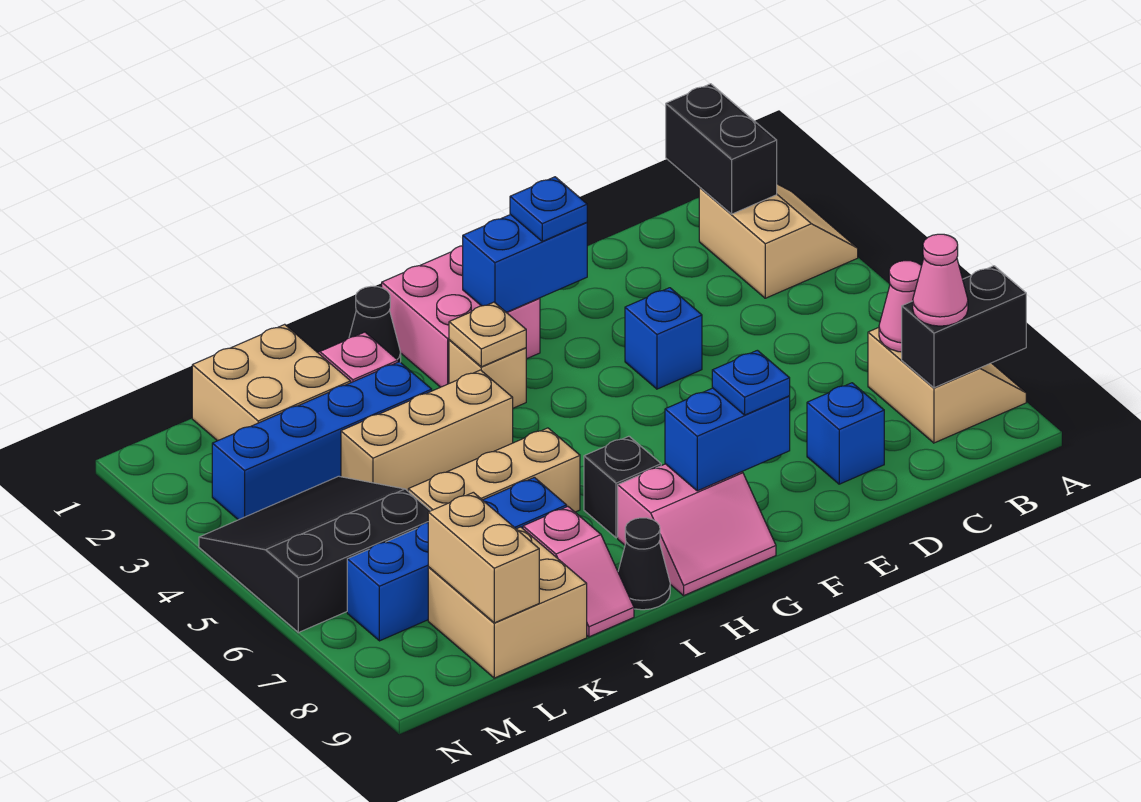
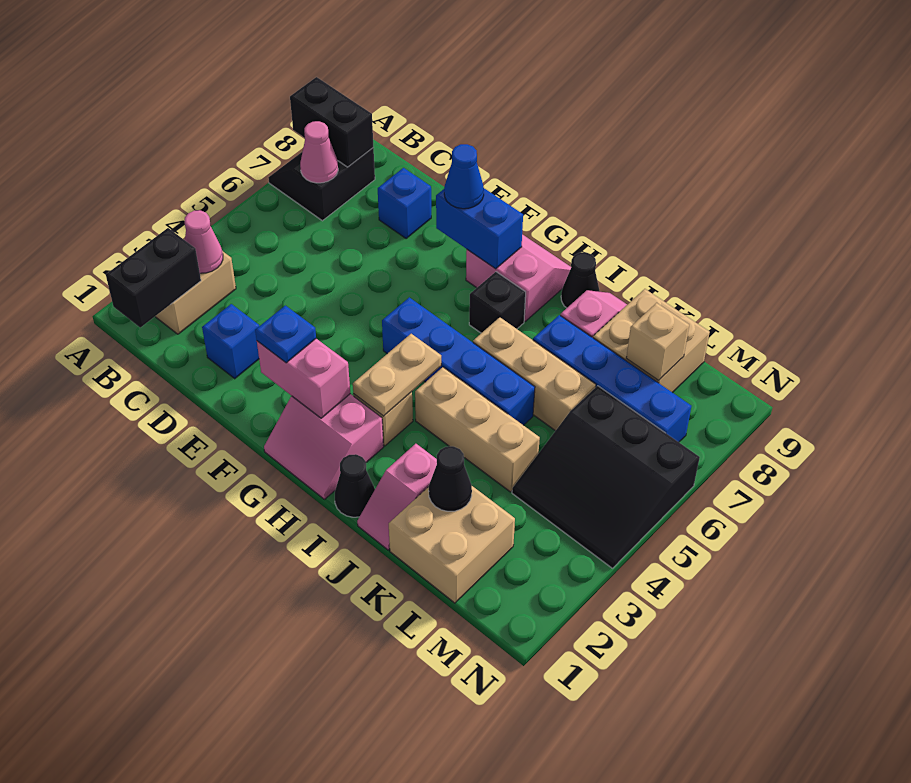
tan 2x2 slope [868,328,1026,443] -> black 2x2 slope [268,148,375,221]
pink 1x1 cone [913,234,968,326] -> pink 1x1 cone moved to [185,210,223,273]
blue 1x1 brick [625,288,702,389] -> blue 1x1 brick moved to [202,304,259,379]
blue 1x2 brick [463,214,587,312] -> pink 1x2 brick [257,339,350,418]
blue 1x1 plate [712,350,790,415] -> blue 1x1 cone [444,144,484,209]
pink 2x2 brick [382,246,540,387] -> pink 2x2 slope [264,394,384,499]
tan 1x1 plate [449,302,526,367] -> tan 1x2 plate [353,334,441,416]
blue 1x4 brick [212,362,432,520] -> blue 1x4 brick moved to [382,297,535,425]
none -> black 1x1 cone [429,446,472,511]
tan 1x2 brick [428,492,539,623] -> tan 1x1 brick [626,303,689,381]

